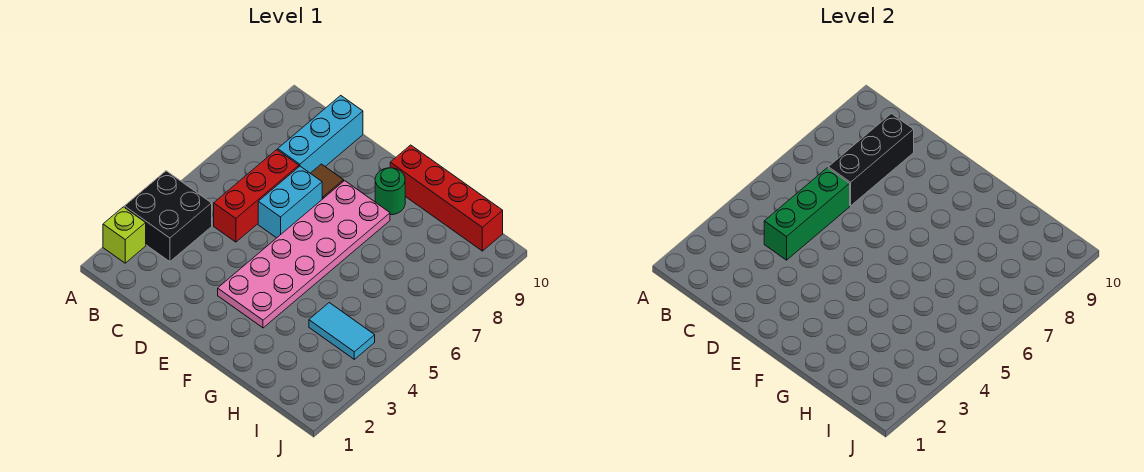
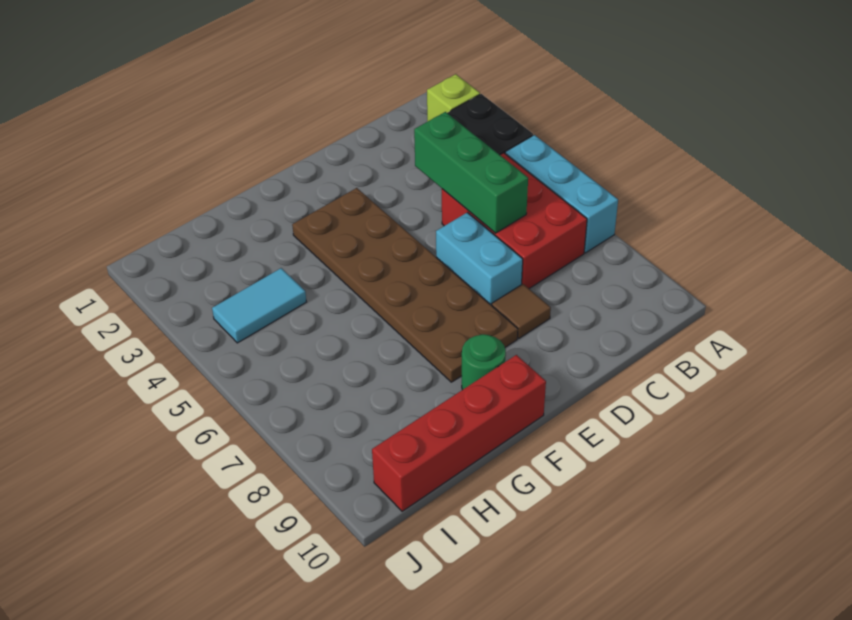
red 1x3 brick [214,150,299,242] -> red 2x3 brick [442,153,587,289]
black 1x3 brick [828,114,914,206] -> none
cyan 1x3 brick [278,95,363,173] -> cyan 1x3 brick moved to [505,135,618,253]
pink 2x6 plate [218,181,390,328] -> brown 2x6 plate [292,188,518,382]

